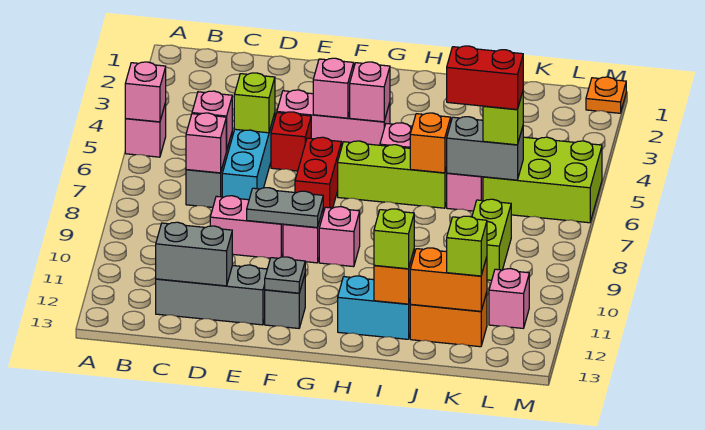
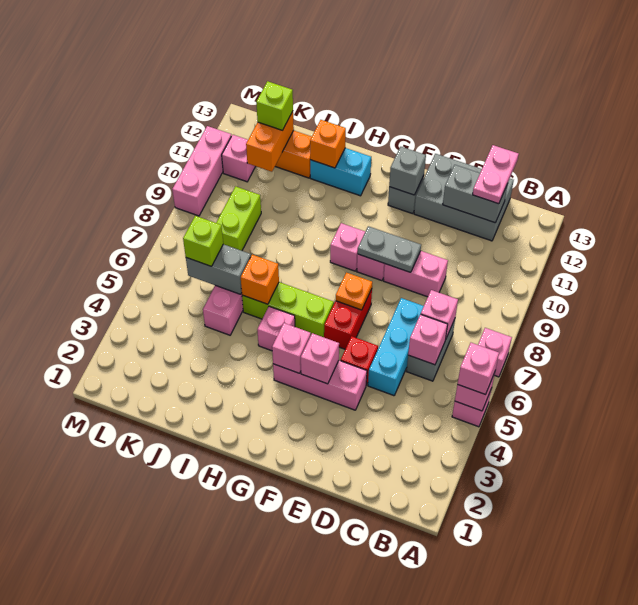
none -> pink 1x1 brick [457,343,499,395]
none -> pink 1x1 brick [478,328,512,377]
grey 1x3 brick [156,265,267,325] -> grey 2x3 brick [414,154,514,241]
none -> pink 1x2 plate [473,145,519,204]
lime 1x1 brick [234,73,275,133] -> none
grey 1x1 plate [265,257,305,293] -> grey 1x1 brick [389,147,426,195]
lime 1x1 brick [374,209,414,269] -> none
red 1x2 brick [447,46,523,110] -> none
orange 1x2 brick [410,248,487,311] -> orange 1x2 brick turned to [246,111,294,172]
lime 2x3 brick [483,137,602,223] -> none
orange 1x1 plate [586,77,626,113] -> orange 1x1 plate moved to [336,273,372,310]
none -> pink 1x3 brick [172,126,231,216]

